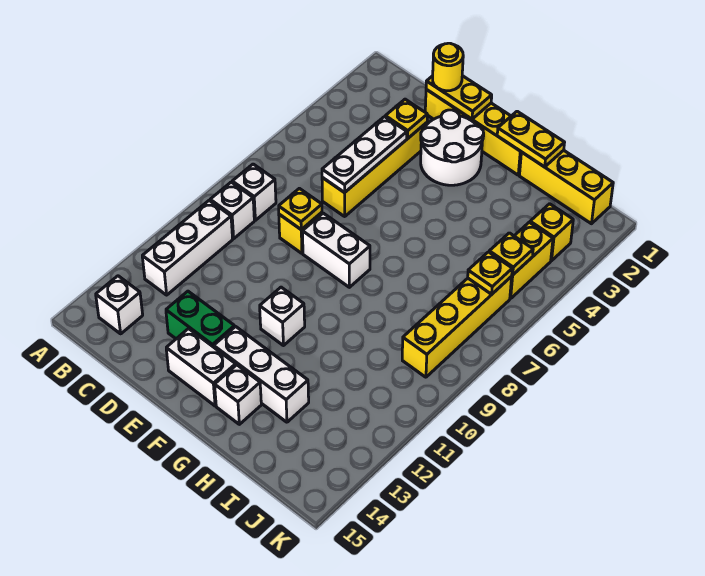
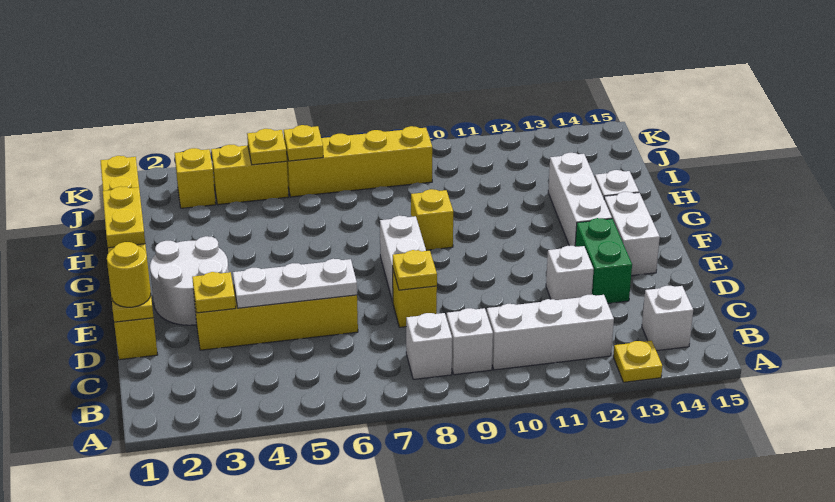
none -> yellow 1x1 plate [613,341,662,382]
white 1x1 brick [260,287,305,346] -> white 1x1 brick moved to [546,246,594,300]
none -> yellow 1x1 brick [411,189,453,250]

